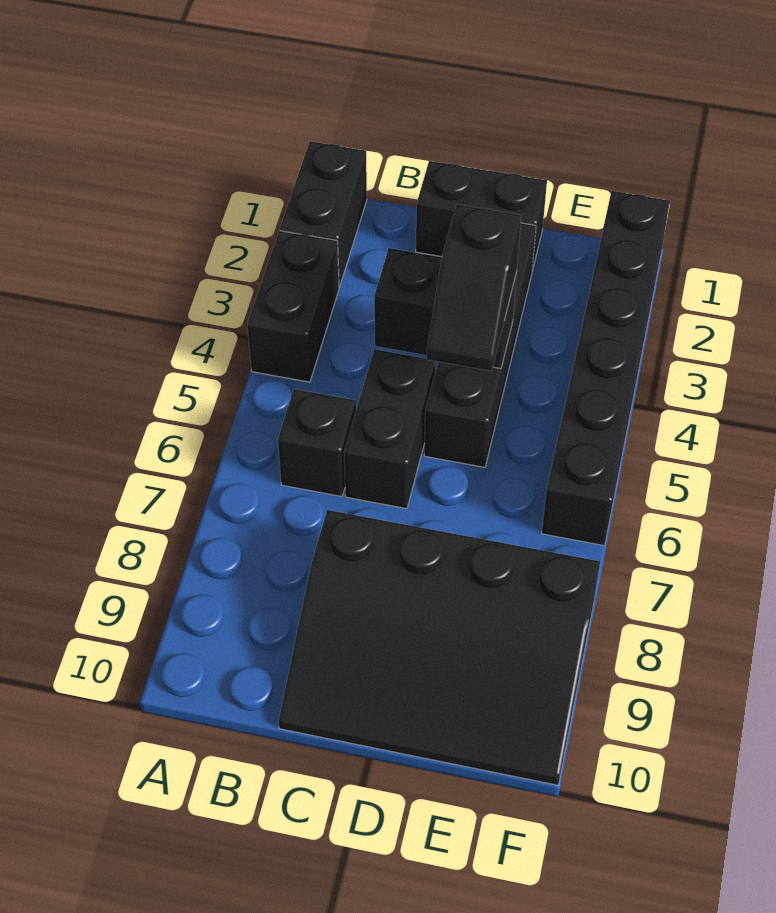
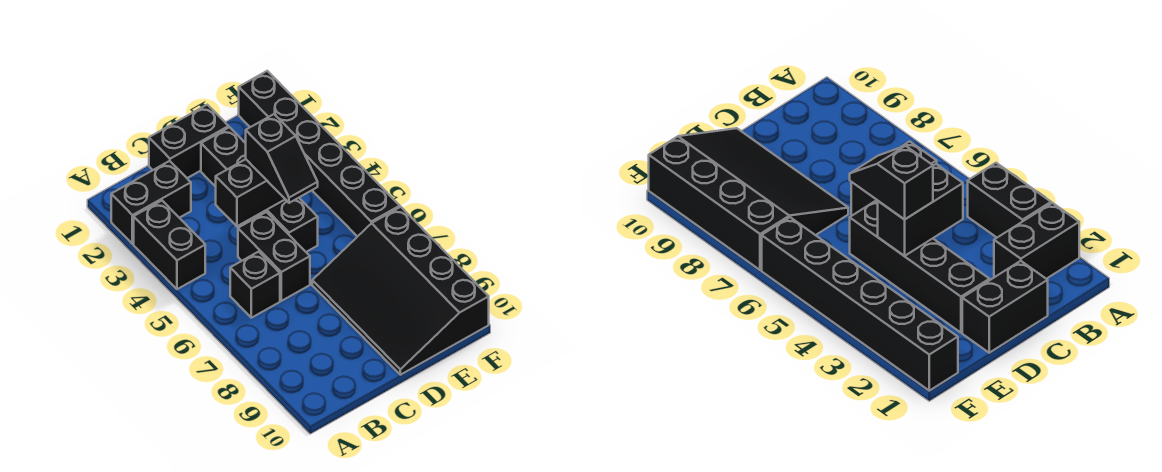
black 1x2 brick [280,141,367,287] -> black 1x2 brick turned to [111,161,191,244]
black 3x4 slope [279,510,600,785] -> black 3x4 slope turned to [312,207,489,375]

